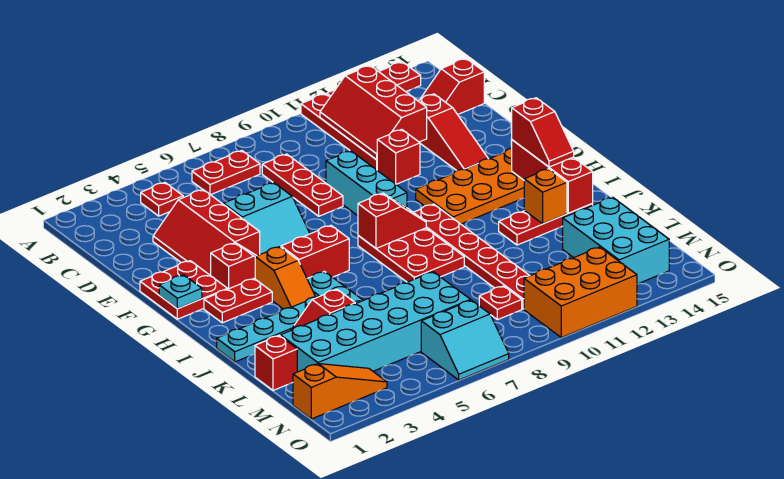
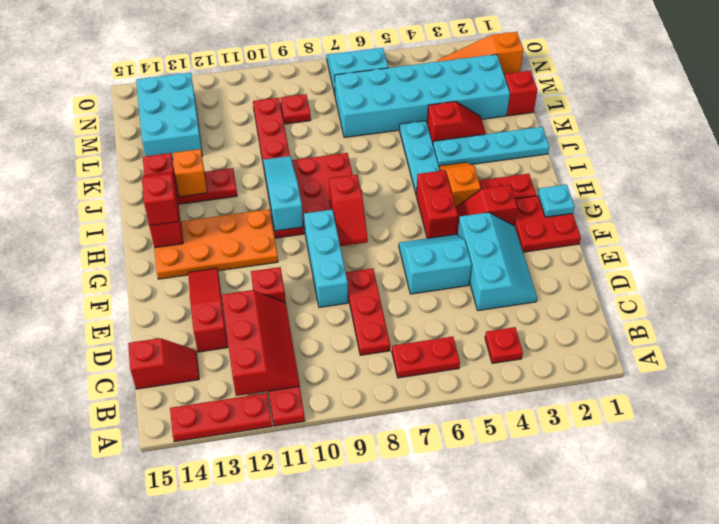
red 2x3 slope [153,190,260,276] -> cyan 2x3 slope [458,212,537,311]
red 1x2 brick [281,225,349,278] -> red 1x2 brick turned to [416,170,458,238]
red 1x2 slope [358,193,426,248] -> red 1x2 slope turned to [329,175,368,246]
none -> cyan 1x3 slope [263,156,303,231]
orange 2x3 brick [524,247,637,338] -> none

